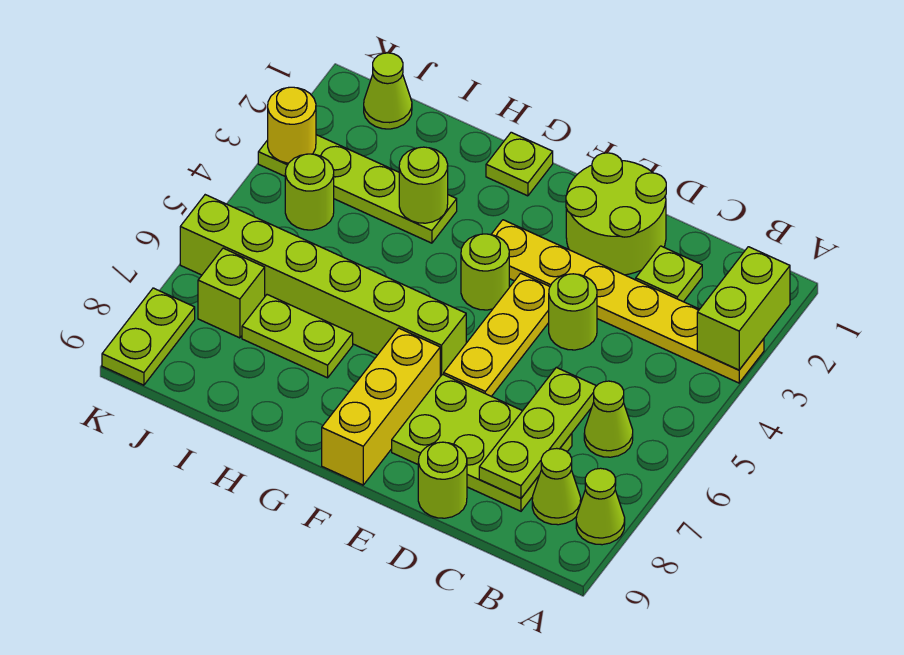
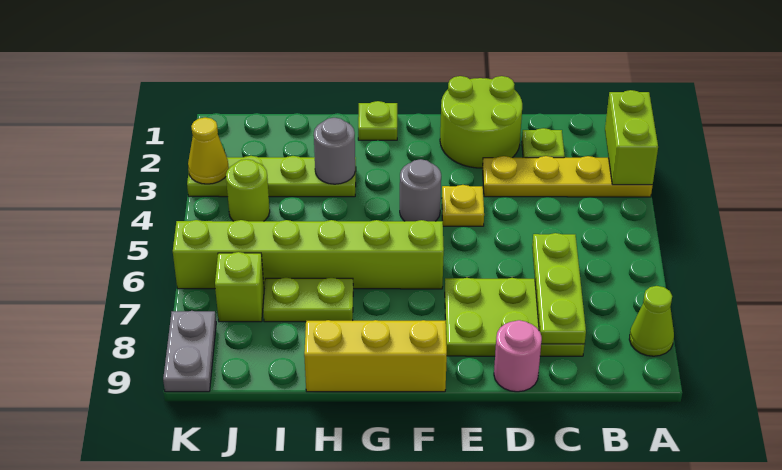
yellow 1x6 plate [491,220,764,383] -> yellow 1x4 plate [483,156,653,197]
lime 1x1 cone [584,381,633,457] -> none
lime 1x1 cone [532,448,581,525] -> none
lime 1x1 round brick [549,274,597,350] -> none
lime 1x1 round brick [418,442,467,518] -> pink 1x1 round brick [494,320,542,392]
yellow 1x3 plate [444,273,550,396] -> yellow 1x1 plate [442,185,484,226]
lime 1x1 round brick [461,234,509,310] -> grey 1x1 round brick [400,159,441,221]
yellow 1x3 brick [322,328,440,485] -> yellow 1x3 brick turned to [304,320,447,392]
lime 1x1 round brick [399,147,448,223] -> grey 1x1 round brick [314,118,355,184]
lime 1x1 cone [364,53,412,129] -> none
yellow 1x1 round brick [268,87,316,163] -> yellow 1x1 cone [188,117,229,184]
lime 1x2 plate [102,288,195,385] -> grey 1x2 plate [163,311,216,392]

